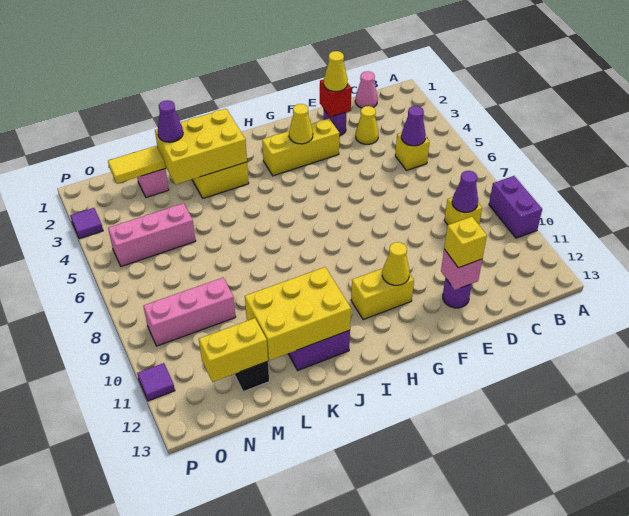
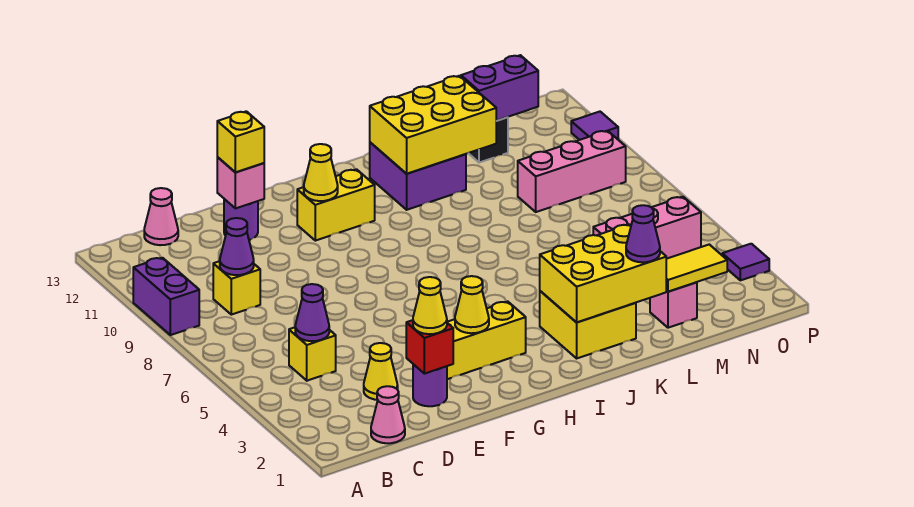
none -> pink 1x1 cone [144,188,178,245]
yellow 1x2 brick [199,318,268,382] -> purple 1x2 brick [461,55,538,121]

